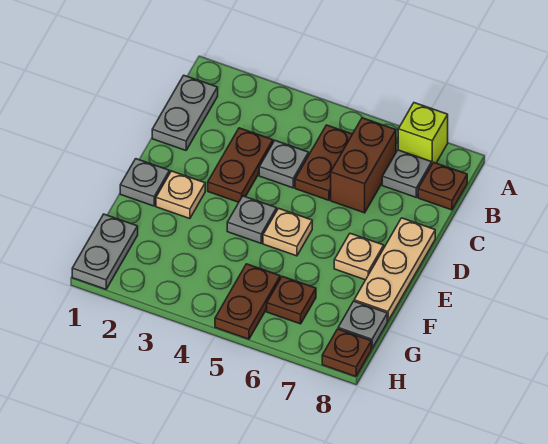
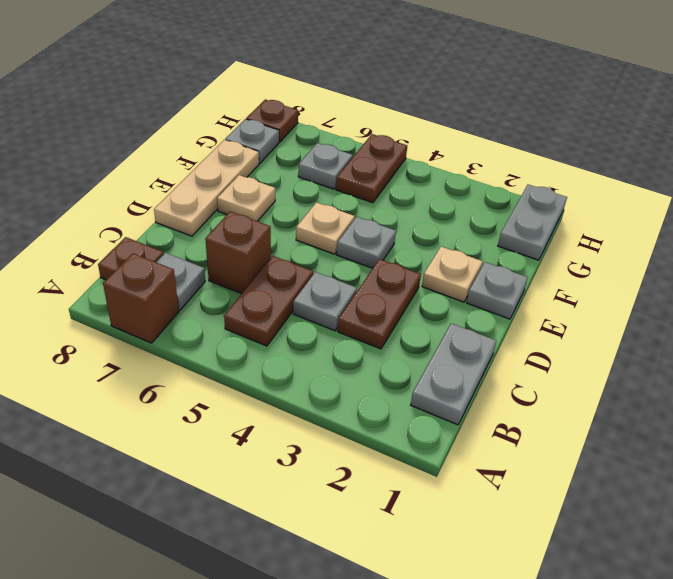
lime 1x1 brick [398,103,448,164] -> brown 1x1 brick [103,253,179,343]
brown 1x2 brick [331,118,396,213] -> brown 1x1 brick [205,211,271,294]
brown 1x1 plate [267,276,316,324] -> grey 1x1 plate [298,143,353,189]

